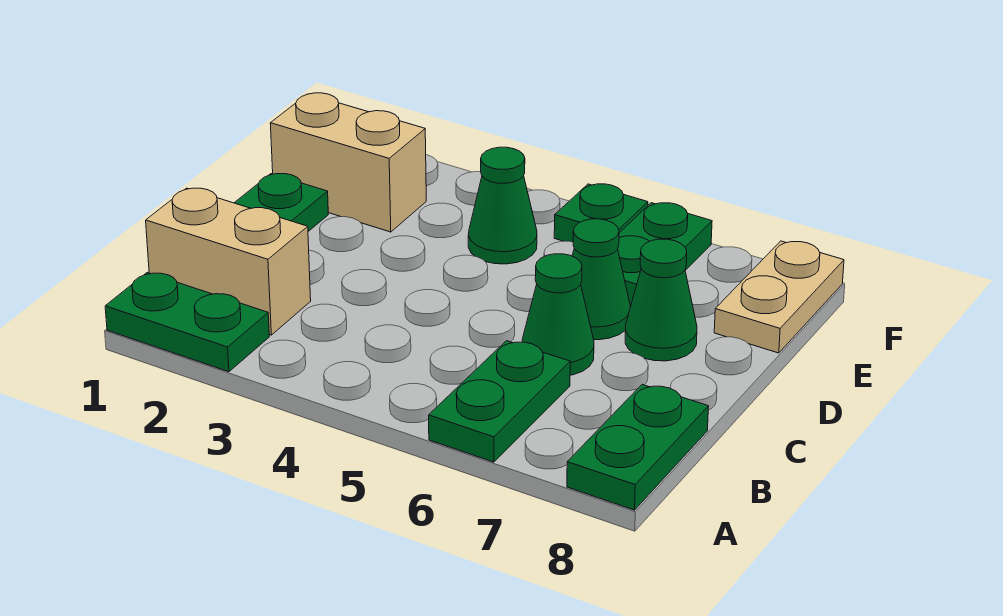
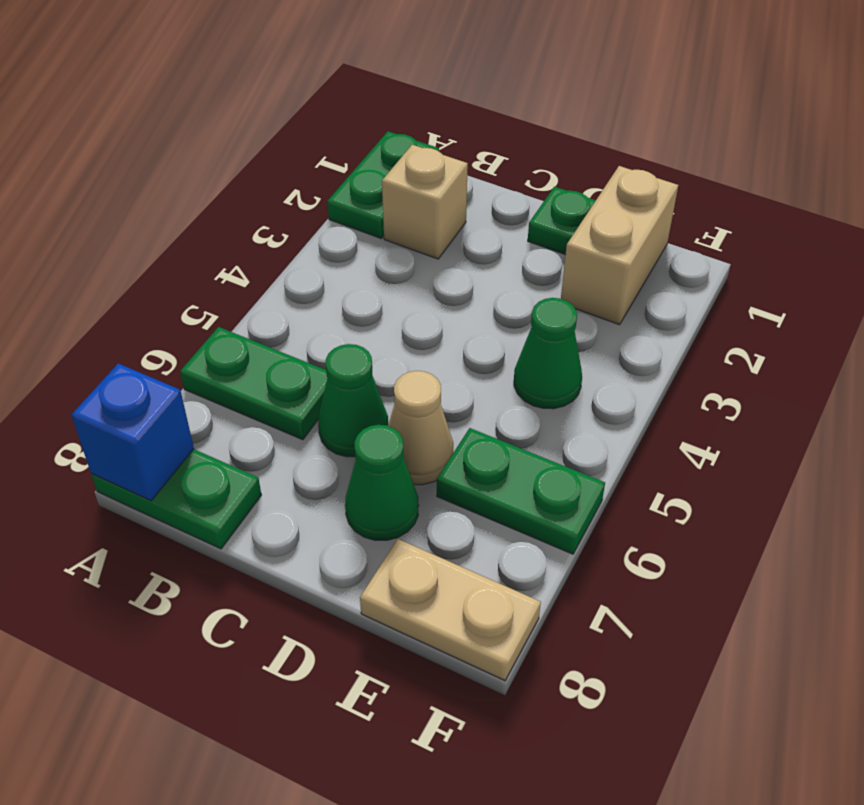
none -> blue 1x1 brick [71,364,194,501]
tan 1x2 brick [146,188,311,335] -> tan 1x1 brick [382,145,468,259]
green 1x1 cone [572,219,630,340] -> tan 1x1 cone [388,371,453,485]
green 1x1 plate [554,184,648,242] -> none

